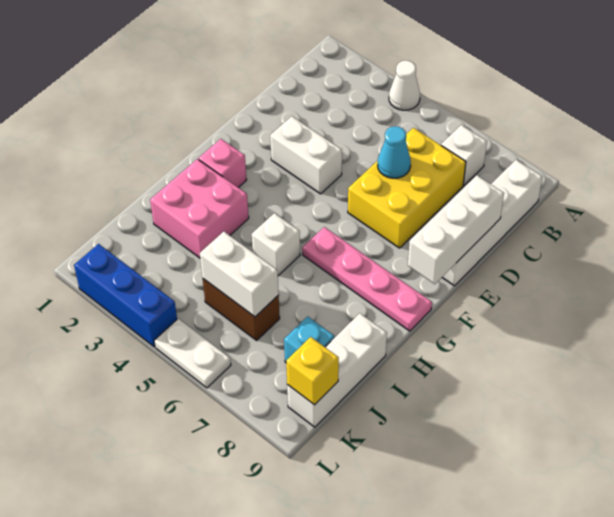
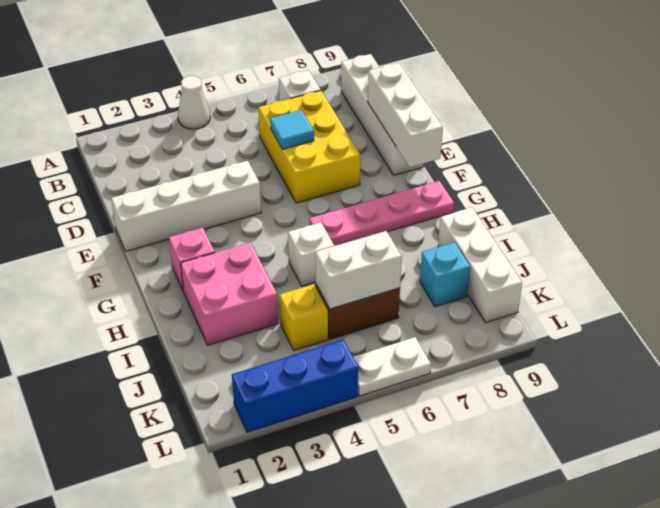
cyan 1x1 cone [378,126,411,178] -> cyan 1x1 tile [270,110,314,149]
white 1x2 brick [270,116,342,194] -> white 1x4 brick [111,161,261,251]
yellow 1x1 brick [286,337,339,405] -> yellow 1x1 brick moved to [279,284,328,350]

